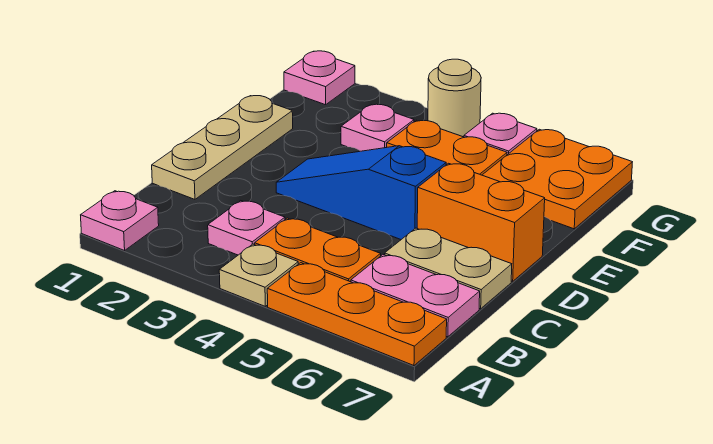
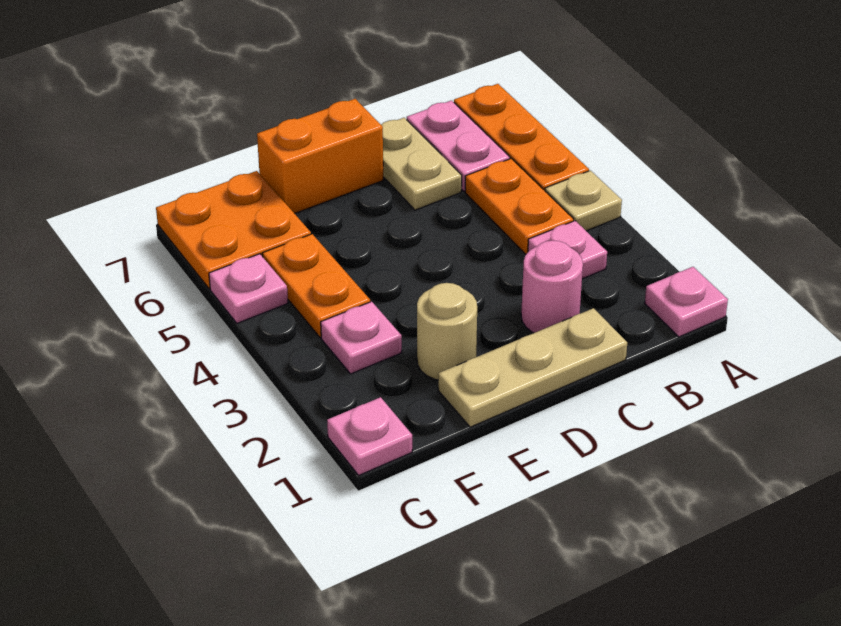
none -> pink 1x1 round brick [521,240,583,333]
blue 1x3 slope [276,146,446,239] -> none
orange 1x2 brick [417,163,545,281] -> orange 1x2 brick turned to [257,99,383,214]
tan 1x1 round brick [428,59,481,137] -> tan 1x1 round brick moved to [417,283,477,380]

